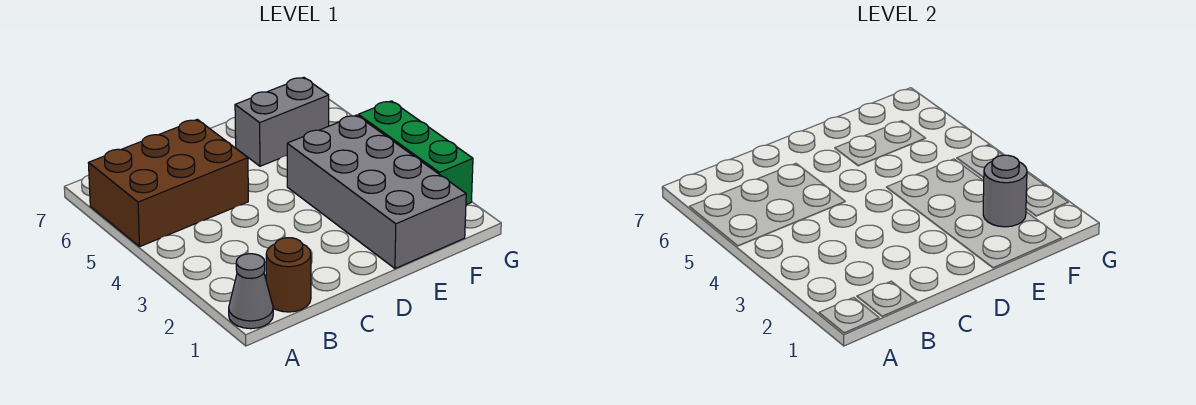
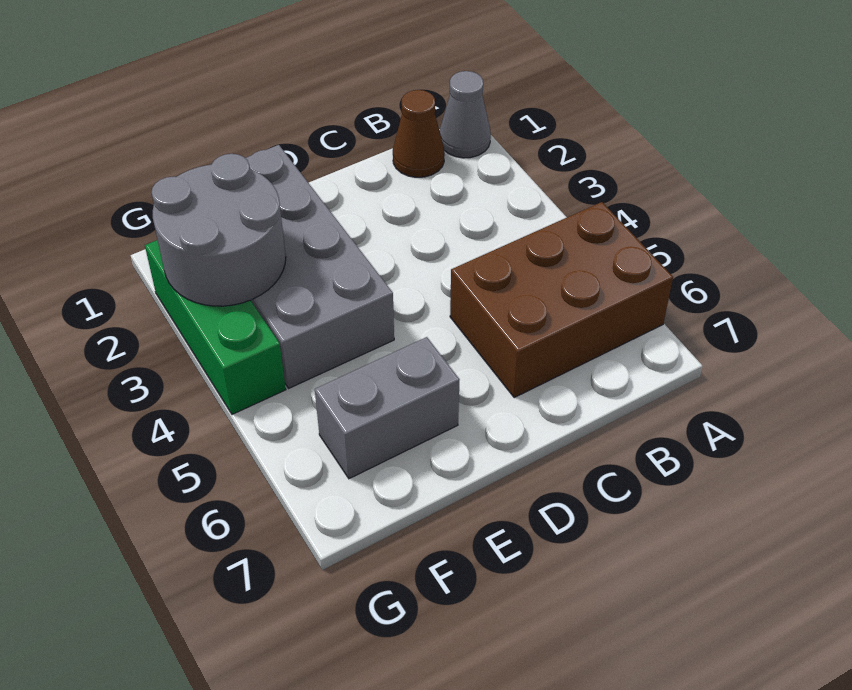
brown 1x1 round brick [266,238,311,312] -> brown 1x1 cone [393,90,445,177]
grey 1x1 round brick [983,155,1027,227] -> grey 2x2 round brick [152,154,286,306]

